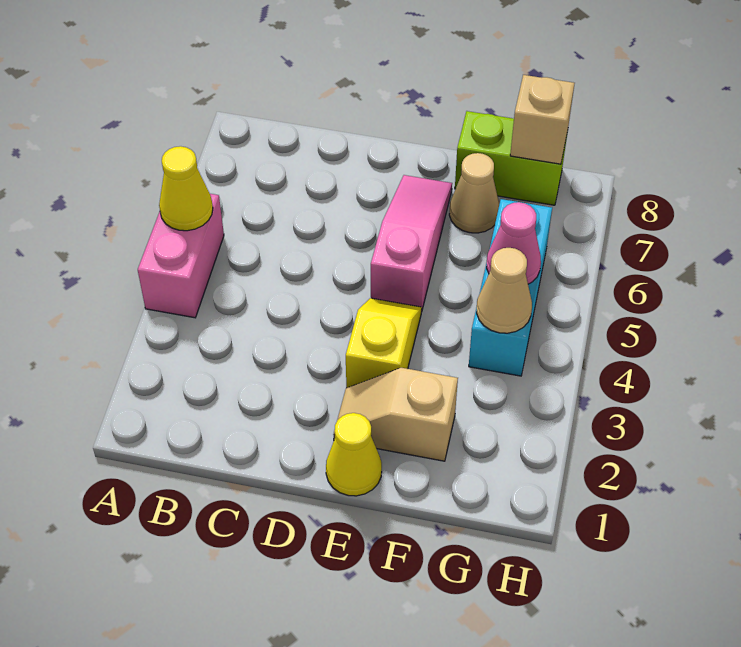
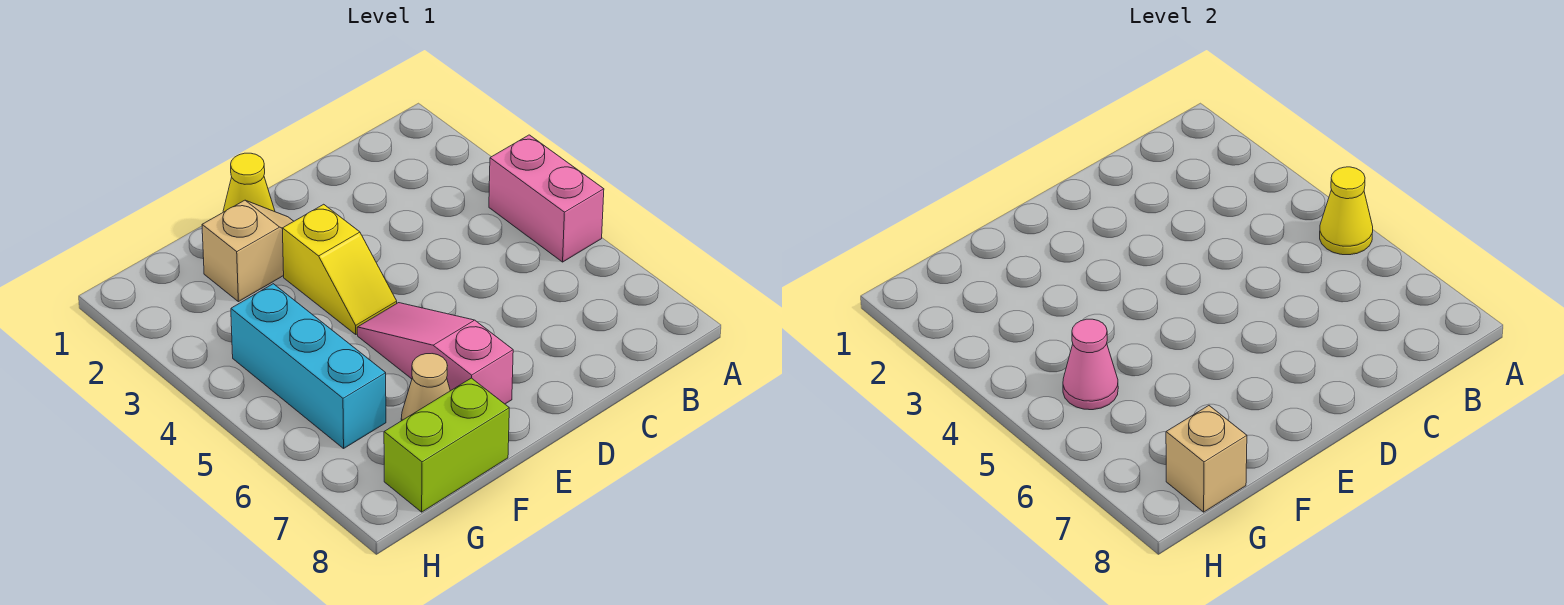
pink 1x3 slope [371,175,452,312] -> pink 1x3 slope turned to [357,303,513,404]
tan 1x1 cone [477,248,532,333] -> none

